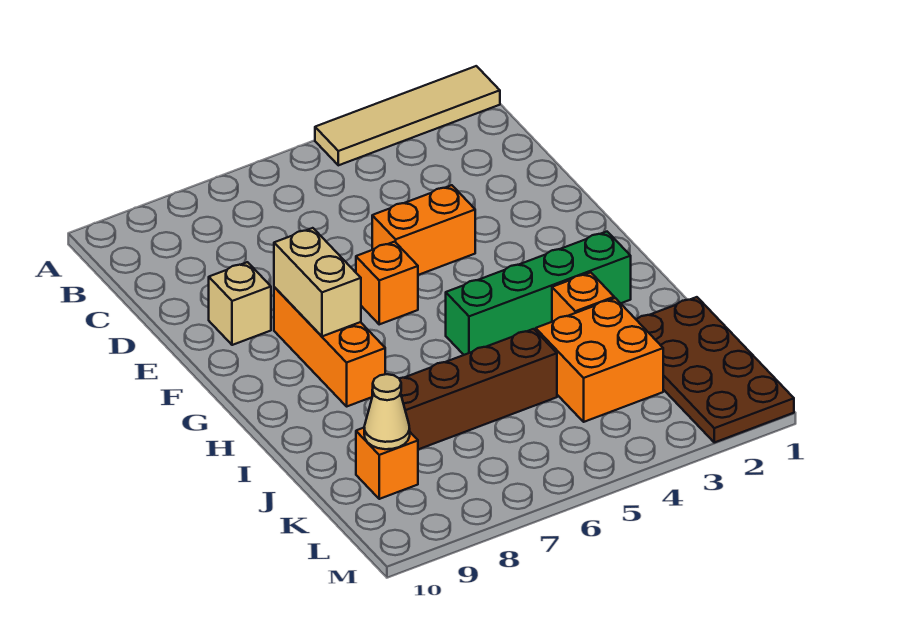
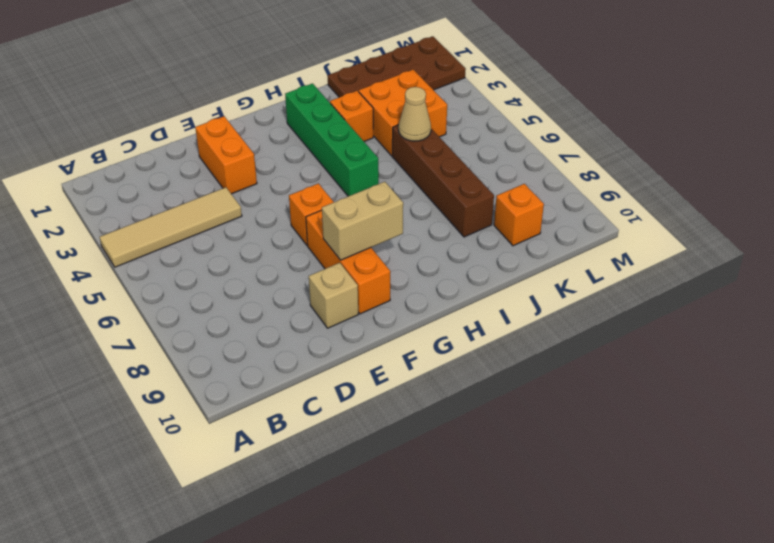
tan 1x4 tile [315,66,500,165] -> tan 1x4 tile turned to [100,187,242,267]
orange 1x2 brick [372,185,475,275] -> orange 1x2 brick moved to [195,116,257,194]
orange 1x3 brick [274,287,385,406] -> orange 1x3 brick turned to [306,210,390,314]
tan 1x1 cone [364,374,410,449] -> tan 1x1 cone moved to [399,87,431,141]

